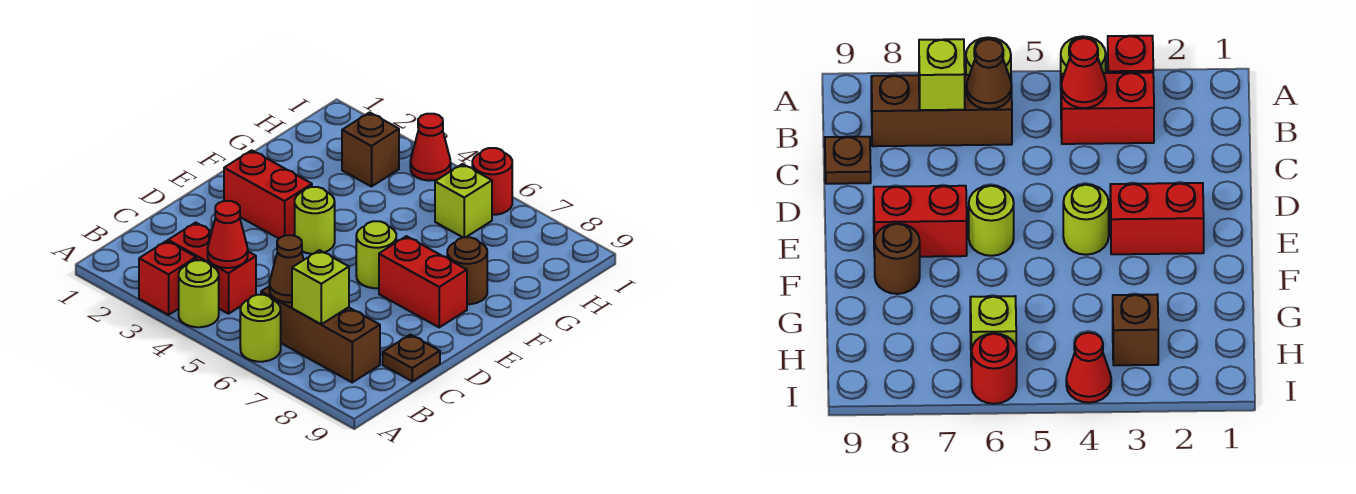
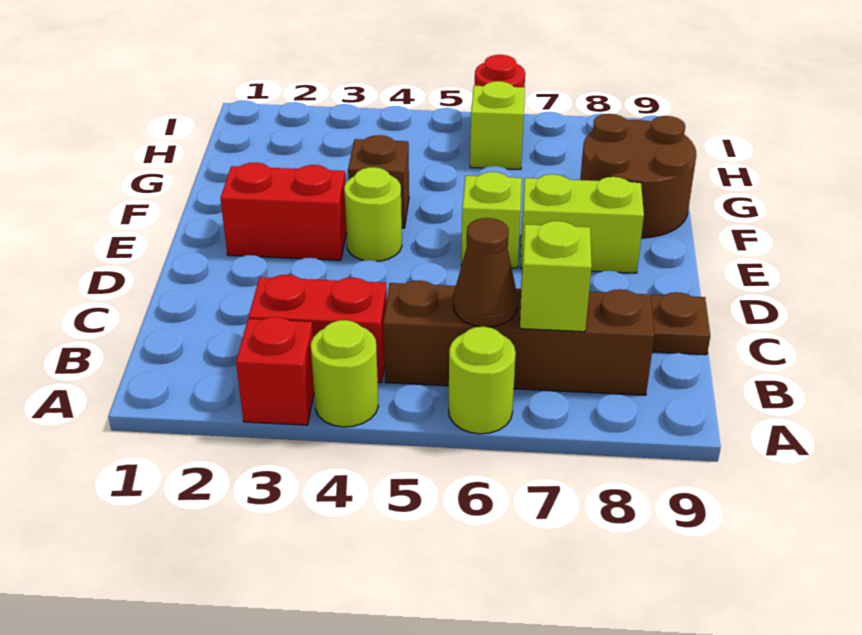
red 1x1 cone [208,201,248,268] -> none
brown 1x3 brick [261,287,380,382] -> brown 1x4 brick [383,280,654,395]
lime 1x1 round brick [356,221,396,288] -> lime 1x1 brick [461,172,522,268]
red 1x2 brick [379,236,467,327] -> lime 1x2 brick [520,174,644,273]
brown 1x1 round brick [447,237,487,304] -> brown 2x2 round brick [580,114,696,238]
brown 1x1 brick [342,112,399,187] -> brown 1x1 brick moved to [348,135,409,228]
red 1x1 cone [410,114,451,181] -> none

